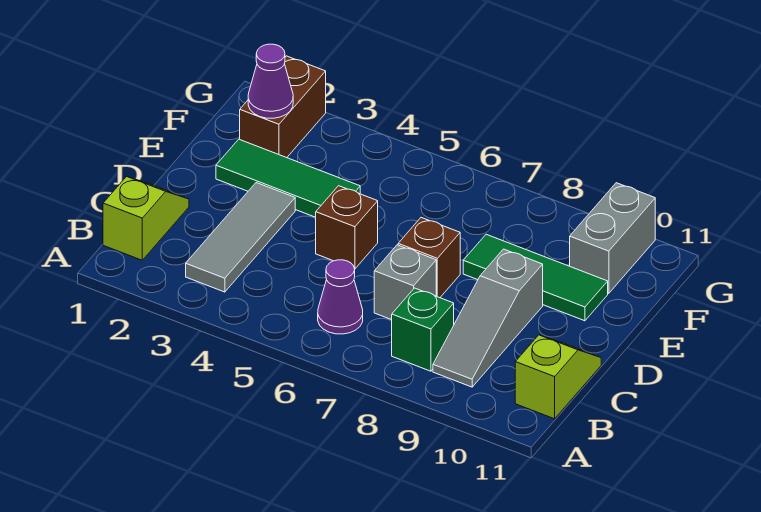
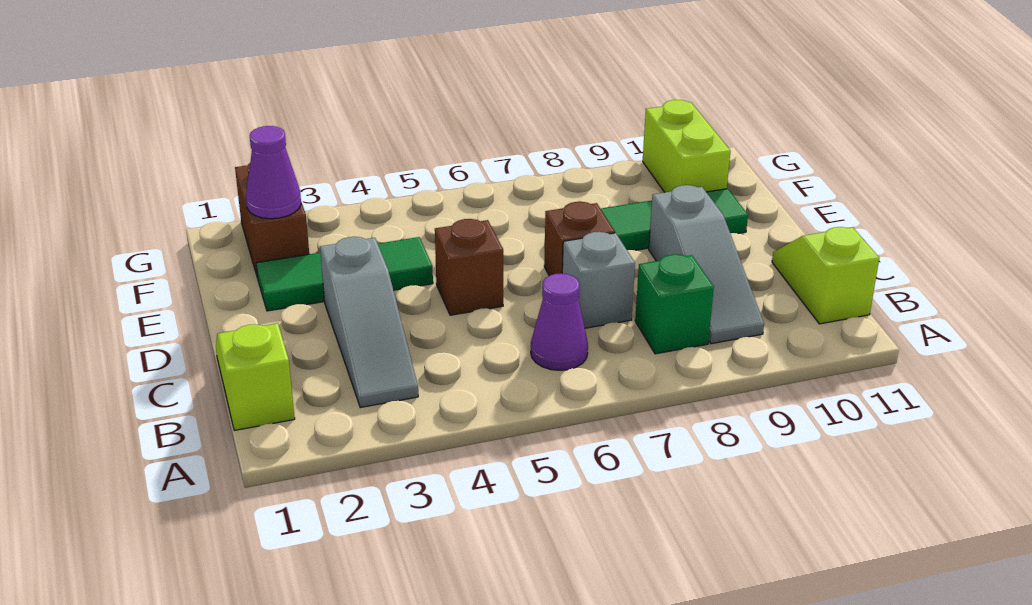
grey 1x3 tile [186,183,295,292] -> grey 1x3 slope [320,237,418,408]
grey 1x2 brick [570,183,655,293] -> lime 1x2 brick [643,100,730,192]

